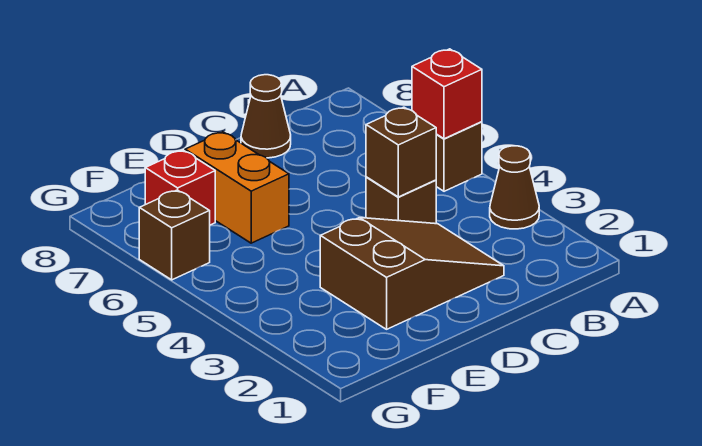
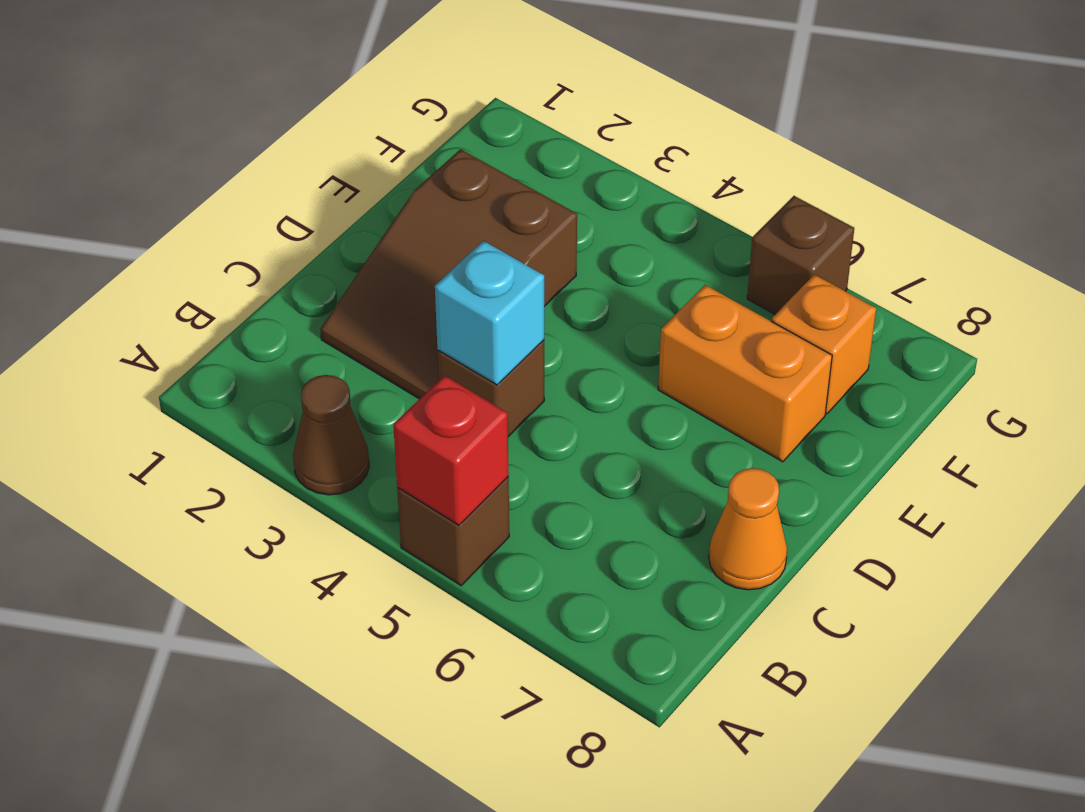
brown 1x1 brick [366,107,436,197] -> cyan 1x1 brick [435,241,544,385]
brown 1x1 cone [241,75,291,158] -> orange 1x1 cone [709,468,787,590]
red 1x1 brick [145,150,215,225] -> orange 1x1 brick [771,275,876,414]

